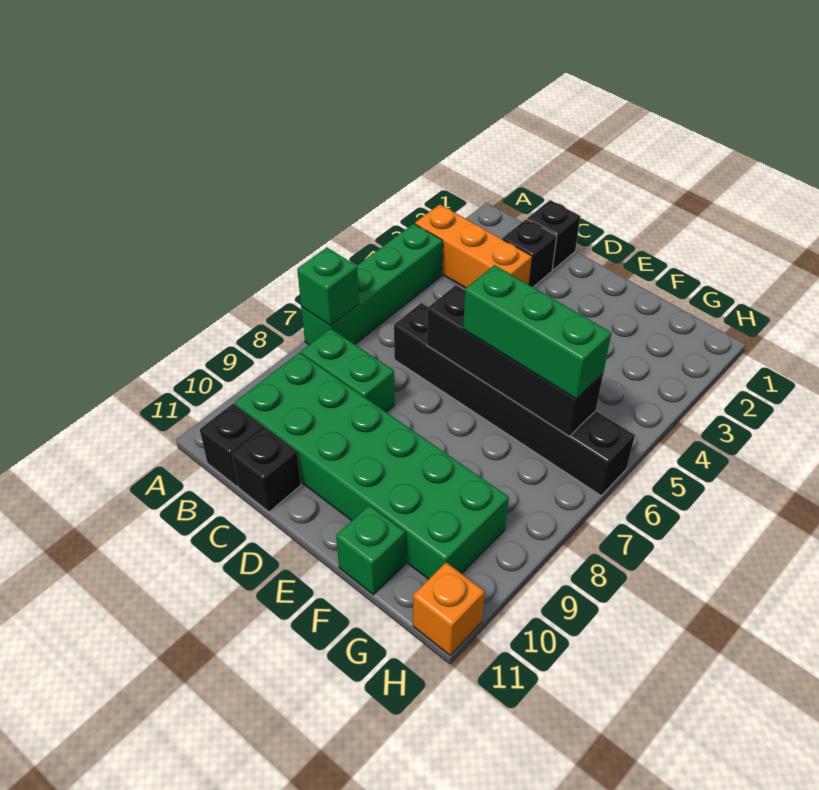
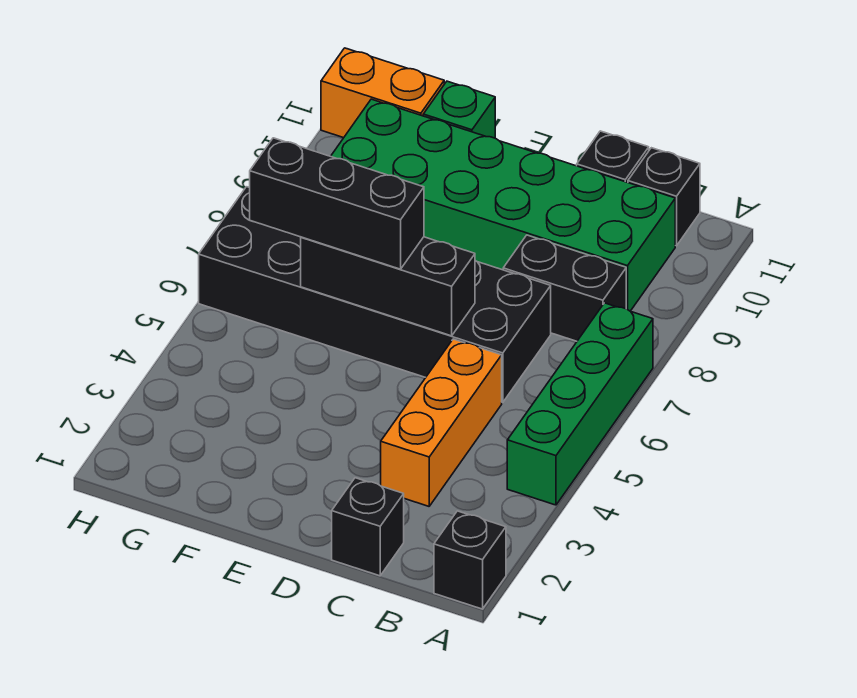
orange 1x3 brick [415,204,532,288] -> orange 1x3 brick turned to [381,339,502,506]
green 1x1 brick [297,248,359,326] -> none
green 1x2 brick [301,328,395,412] -> black 1x2 brick [503,235,626,341]
black 1x1 brick [503,219,557,287] -> black 1x1 brick moved to [434,511,506,609]
black 1x6 brick [394,303,635,496] -> black 2x6 brick [199,187,551,403]
black 1x4 brick [427,285,603,436] -> black 1x3 brick [301,237,475,336]
green 1x3 brick [463,265,611,399] -> black 1x3 brick [250,138,424,269]
orange 1x1 brick [413,563,485,655] -> orange 1x2 brick [321,48,444,138]

